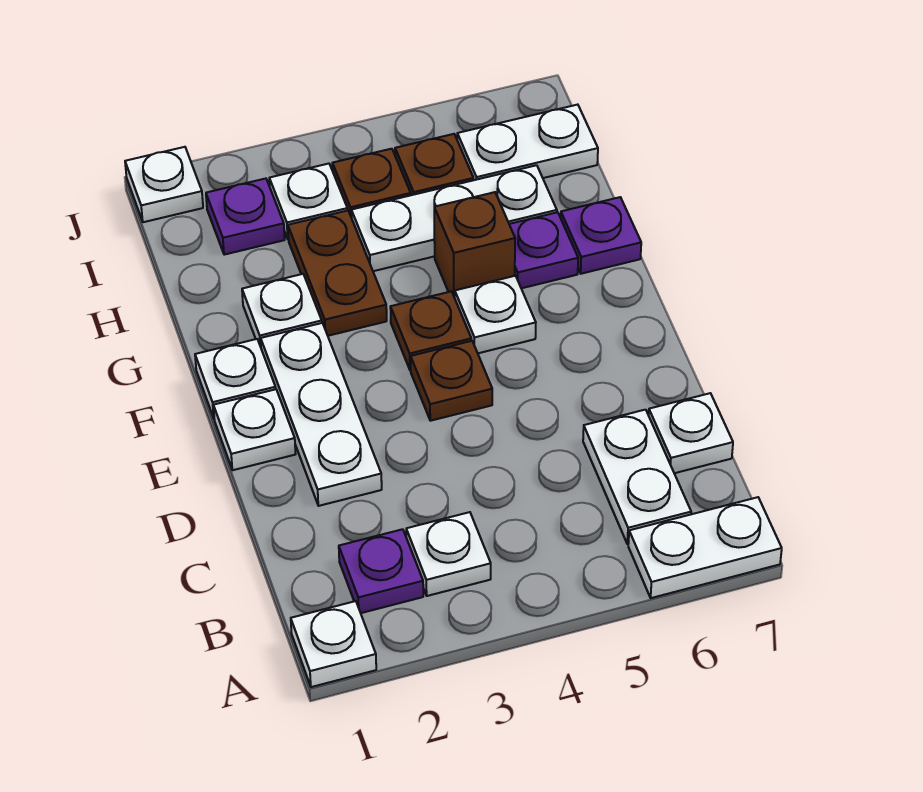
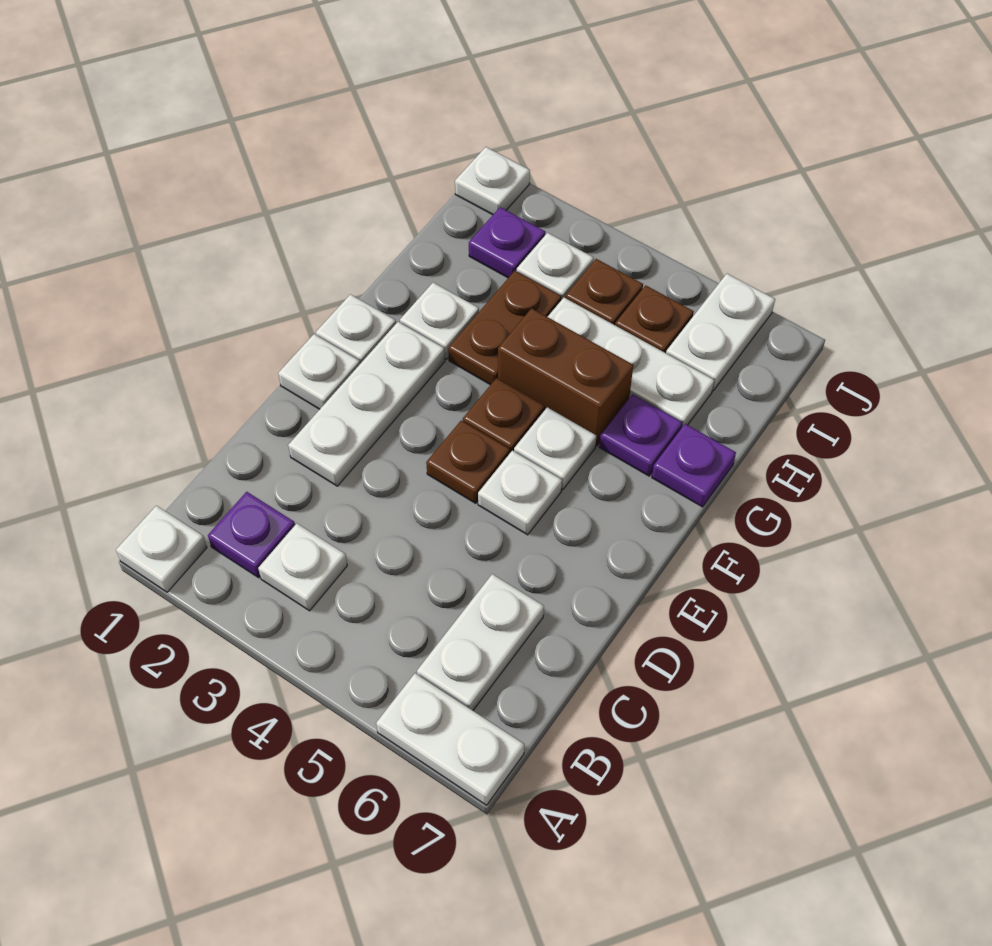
white 1x1 plate [649,393,733,473] -> white 1x1 plate moved to [478,451,562,535]
brown 1x1 brick [434,192,515,298] -> brown 1x2 brick [498,308,633,446]
white 1x2 plate [457,105,598,180] -> white 1x2 plate turned to [666,274,775,391]

